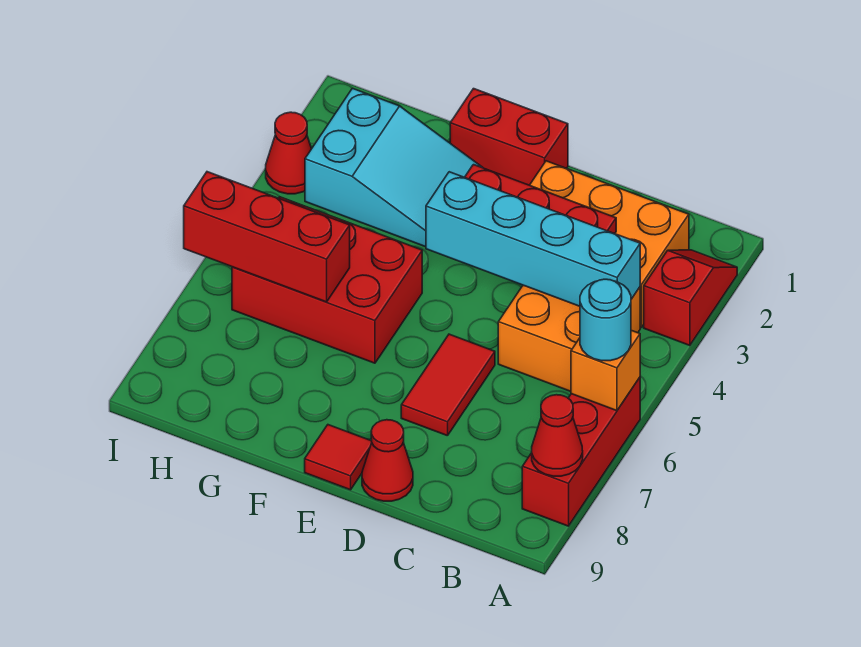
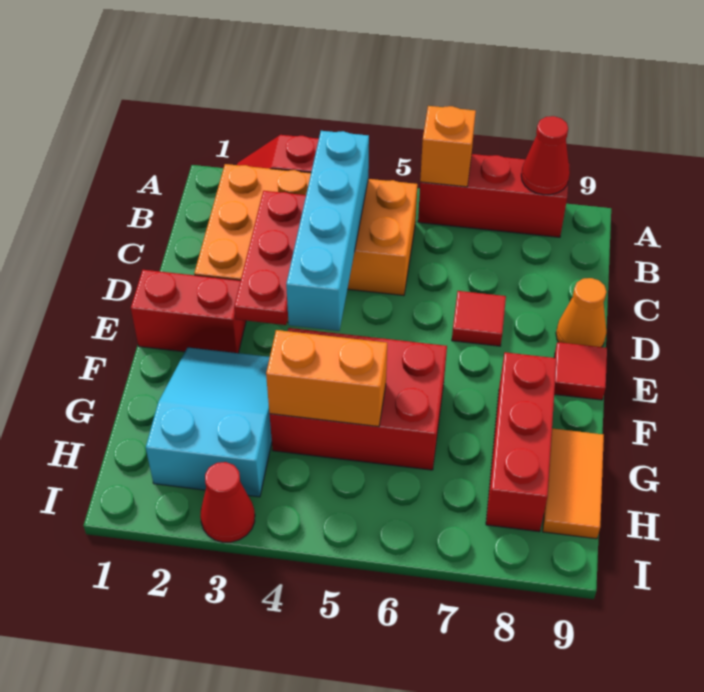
cyan 1x1 round brick [580,279,631,361] -> none
red 1x2 tile [401,334,495,436] -> red 1x1 tile [452,291,506,346]
red 1x1 cone [362,420,413,501] -> orange 1x1 cone [556,278,607,347]
red 1x2 brick [450,89,568,185] -> red 1x2 brick turned to [131,270,246,353]
red 2x3 brick [232,197,422,363] -> red 2x3 brick turned to [270,328,447,470]
none -> orange 1x2 brick [266,330,387,427]
red 1x3 brick [184,172,350,302] -> red 1x3 brick moved to [486,352,557,532]
none -> orange 1x2 tile [543,428,604,539]

